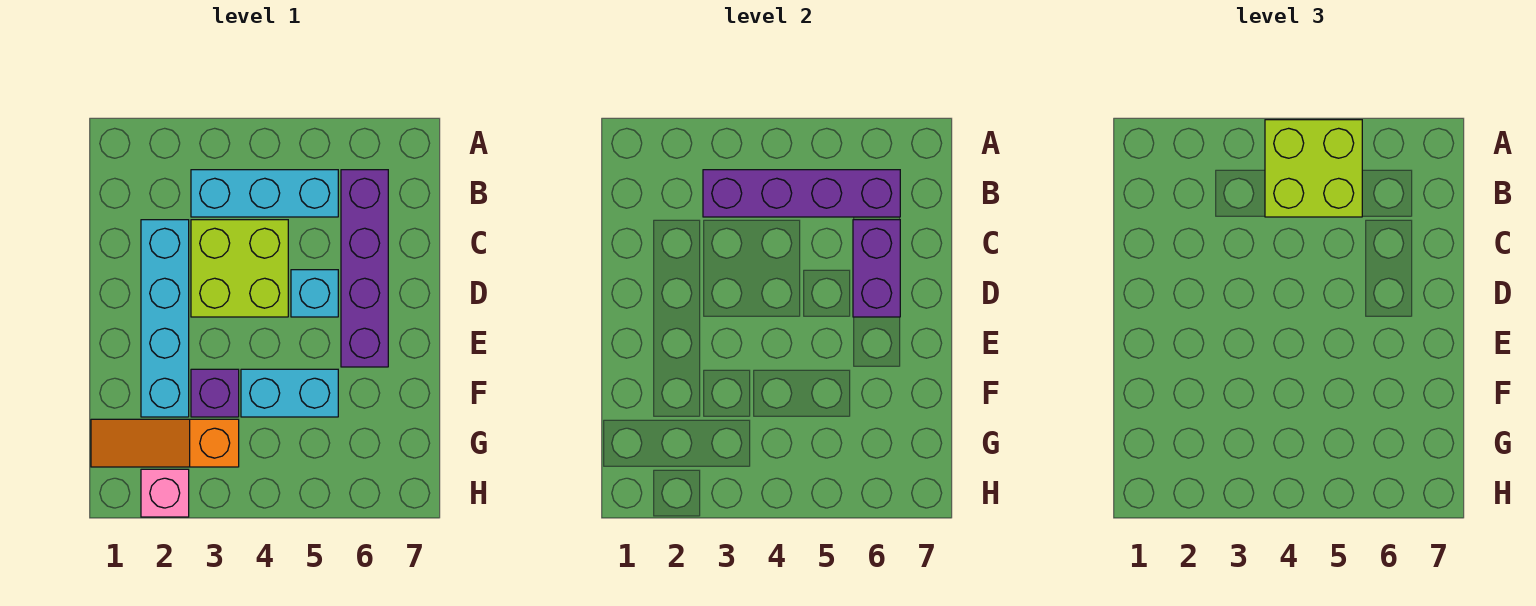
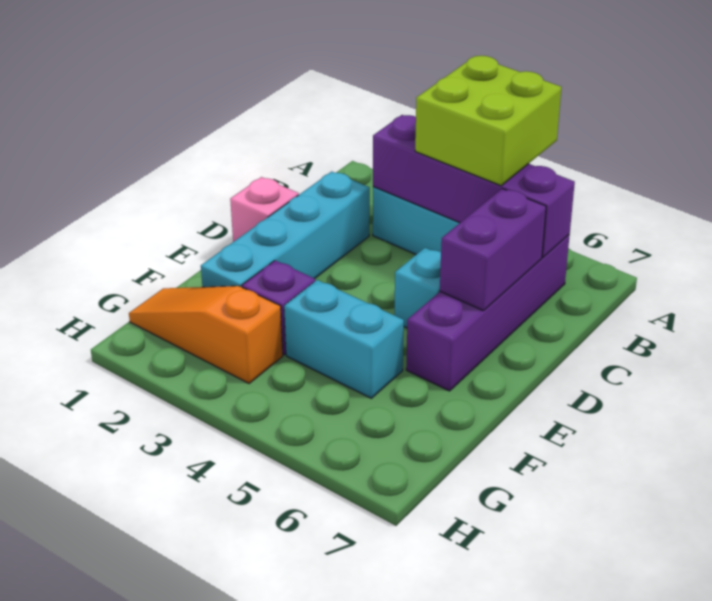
lime 2x2 brick [191,220,288,317] -> none
pink 1x1 brick [141,469,189,517] -> pink 1x1 brick moved to [230,177,299,242]

